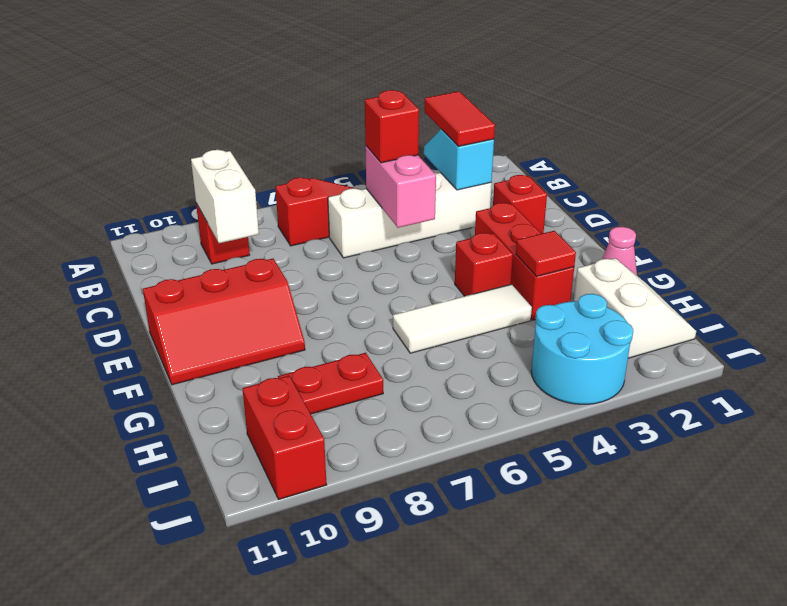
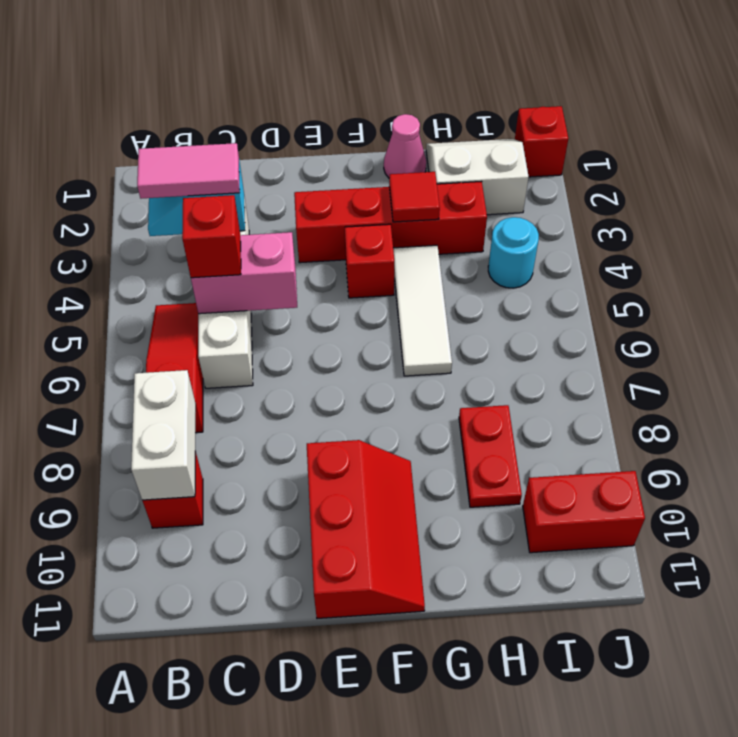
red 1x2 tile [425,91,495,146] -> pink 1x2 tile [137,143,240,199]
white 1x2 brick [191,150,259,243] -> white 1x2 brick turned to [131,370,196,500]
red 1x1 brick [493,175,547,234] -> red 1x1 brick moved to [515,106,568,177]
red 1x3 brick [475,203,574,320] -> red 1x4 brick [294,182,487,263]
cyan 2x2 round brick [531,294,633,404] -> cyan 1x1 round brick [488,217,539,288]

